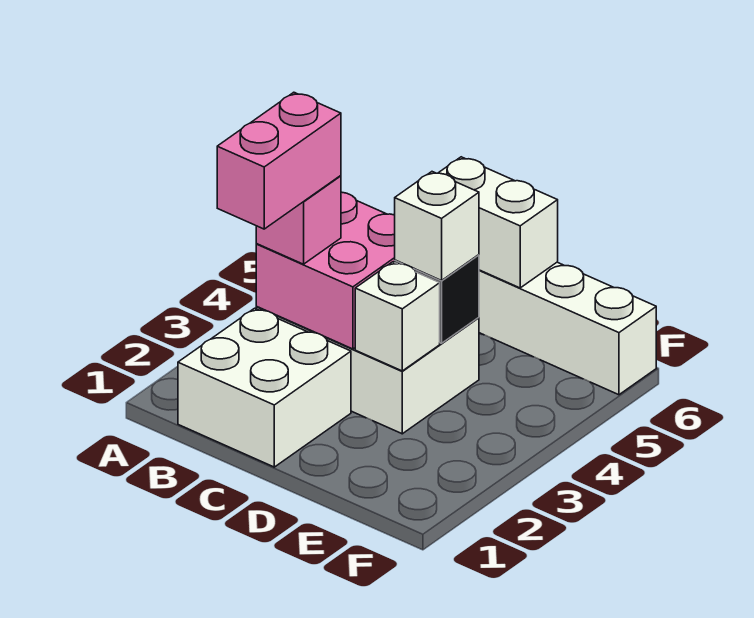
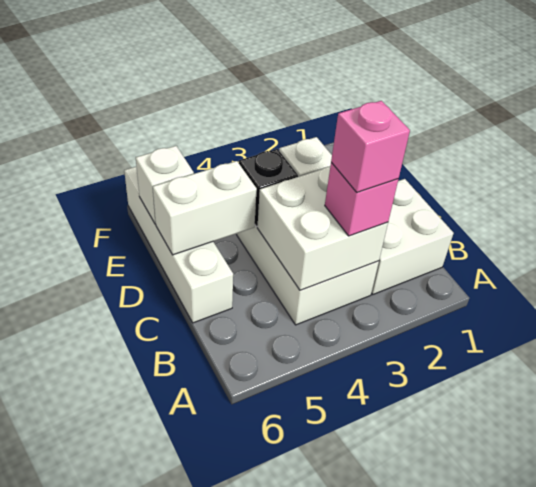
pink 1x2 brick [217,92,341,229] -> pink 1x1 brick [331,101,410,193]
pink 2x2 brick [256,192,395,349] -> white 2x2 brick [257,167,388,290]
white 1x2 brick [439,157,558,288] -> white 1x2 brick turned to [153,161,257,255]
white 1x1 brick [395,172,479,281] -> white 1x1 brick moved to [136,146,194,224]

